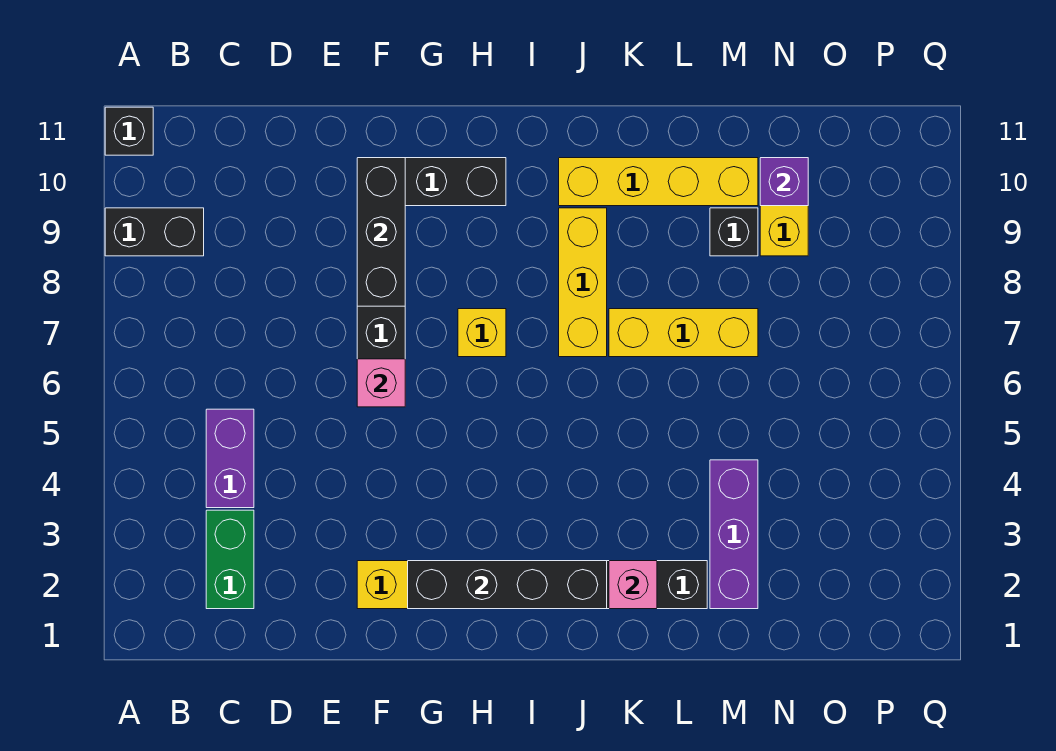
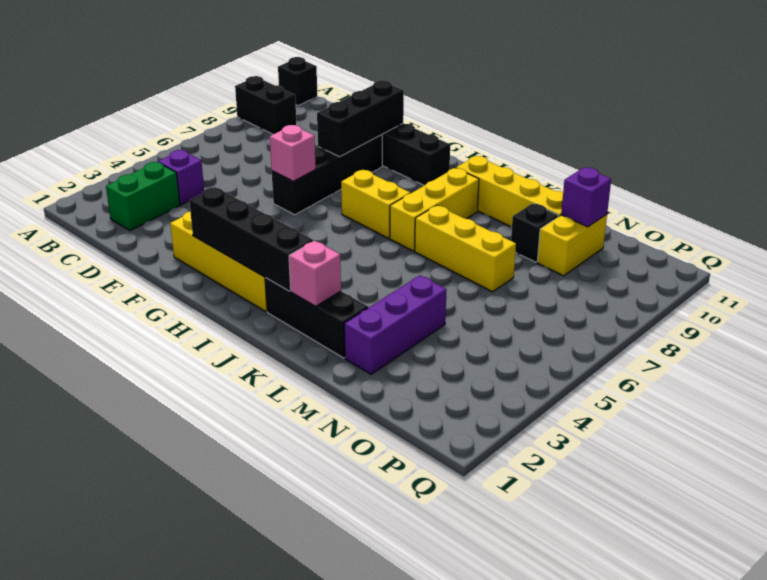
purple 1x2 brick [206,409,254,508] -> purple 1x1 brick [158,150,204,205]
yellow 1x1 brick [458,309,506,357] -> yellow 1x2 brick [341,170,410,238]

